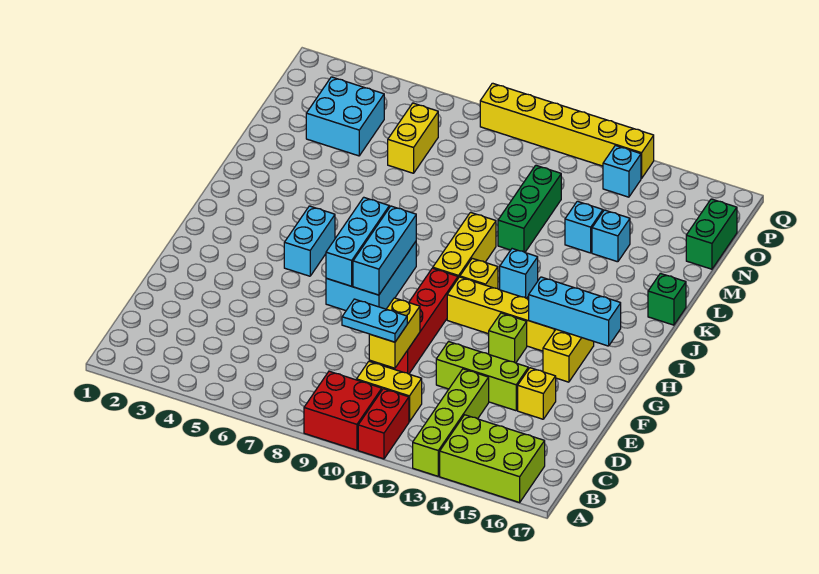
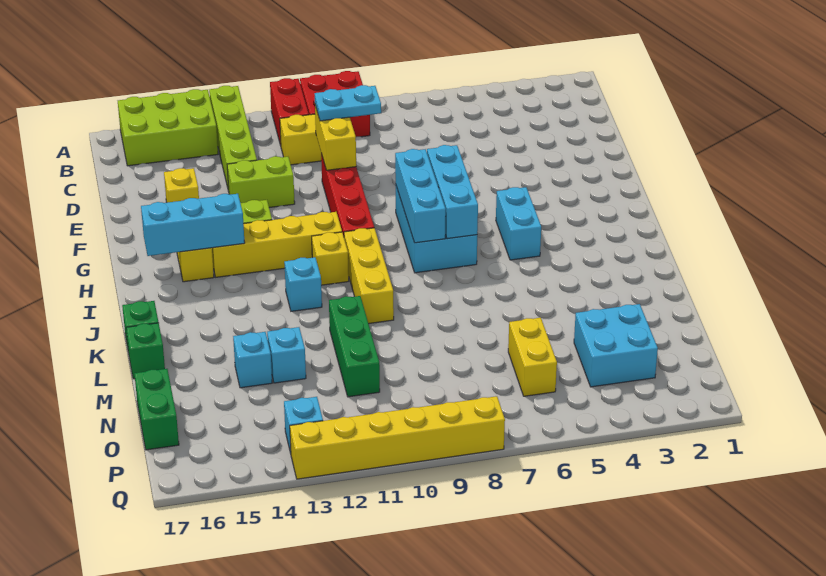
lime 1x3 brick [436,342,528,411] -> lime 1x2 brick [227,156,295,208]
none -> green 1x1 brick [126,323,165,379]

